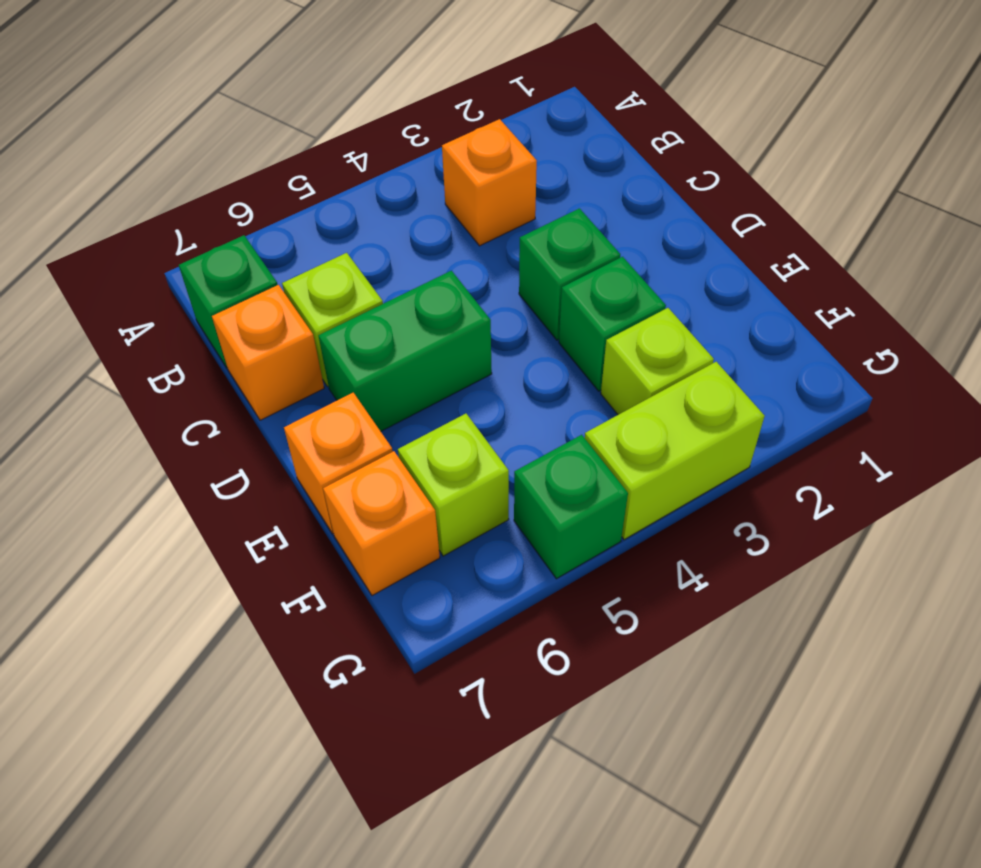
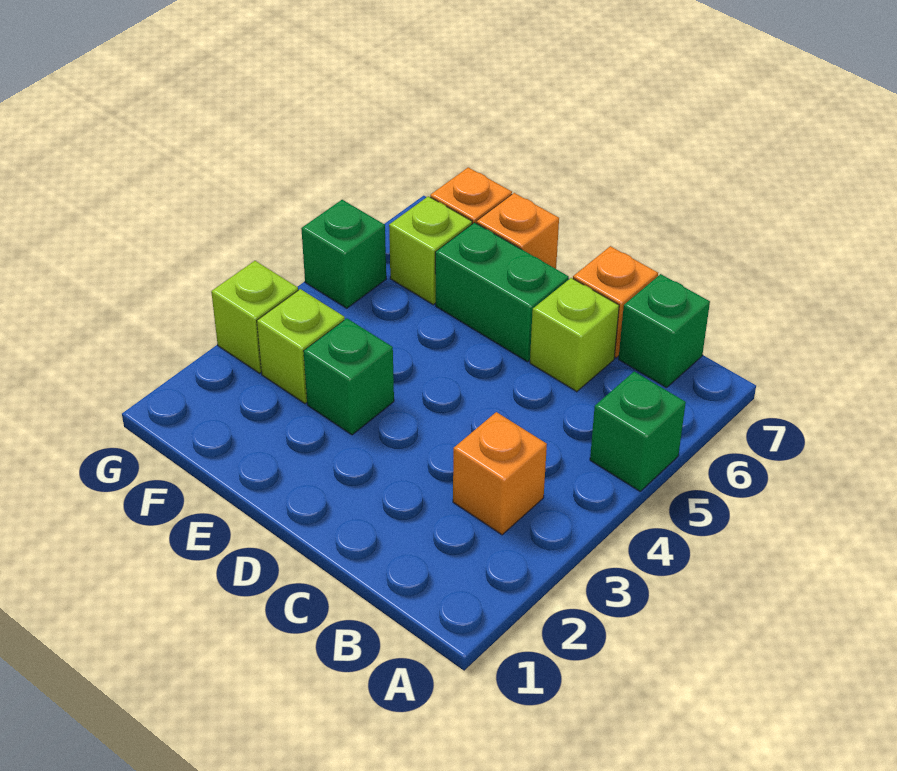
green 1x1 brick [519,208,620,340] -> green 1x1 brick moved to [590,372,686,491]
green 1x2 brick [319,271,492,431] -> green 1x2 brick turned to [435,223,569,362]
lime 1x2 brick [585,362,765,540] -> lime 1x1 brick [211,261,298,373]

